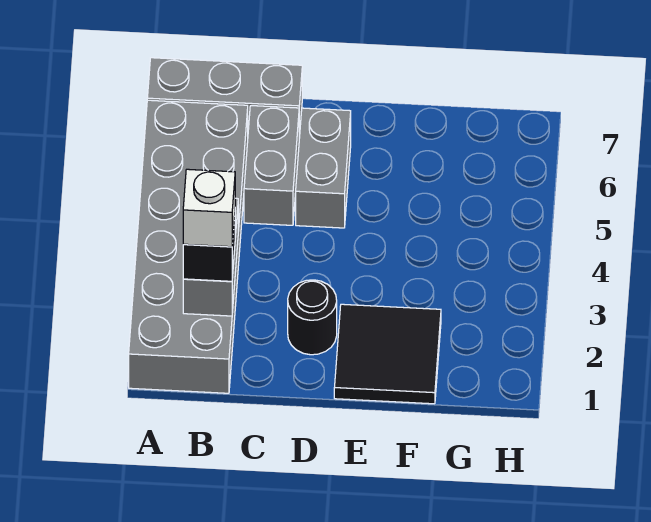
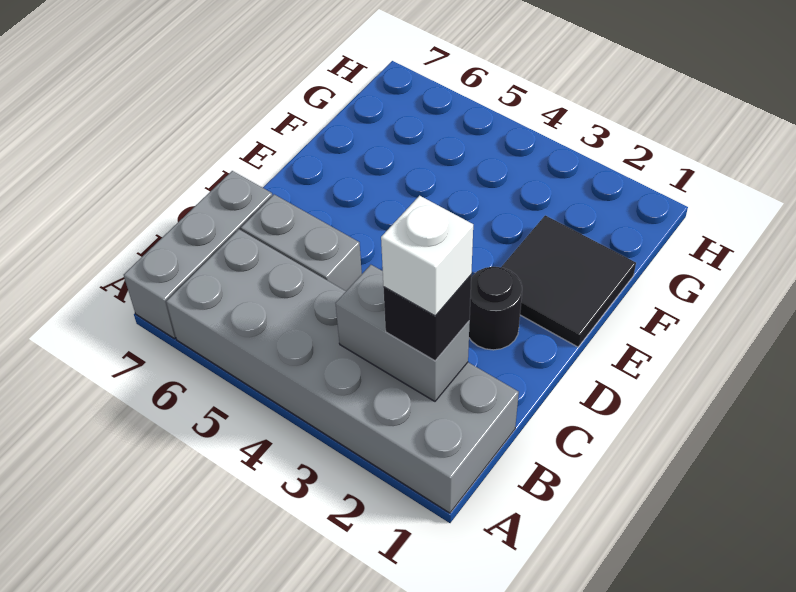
grey 1x2 brick [296,108,351,228] -> none

